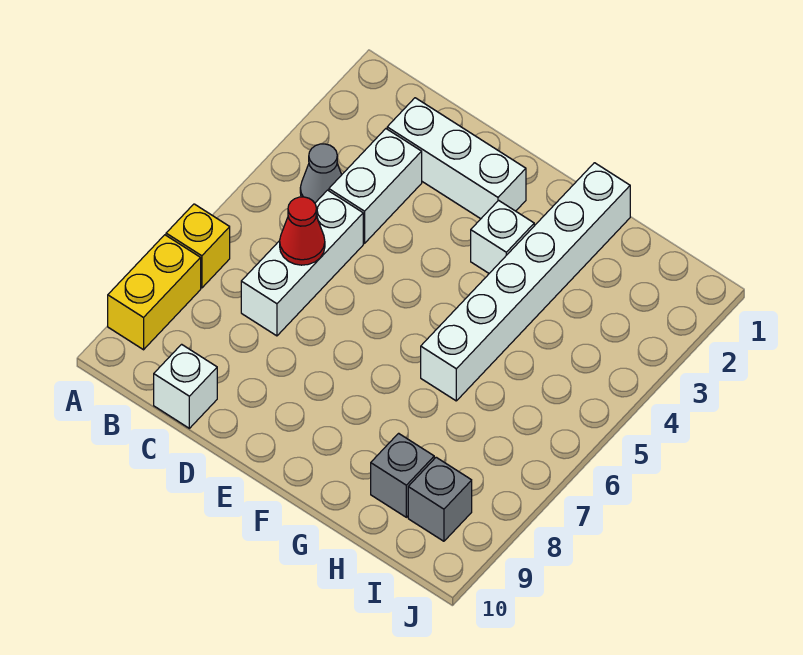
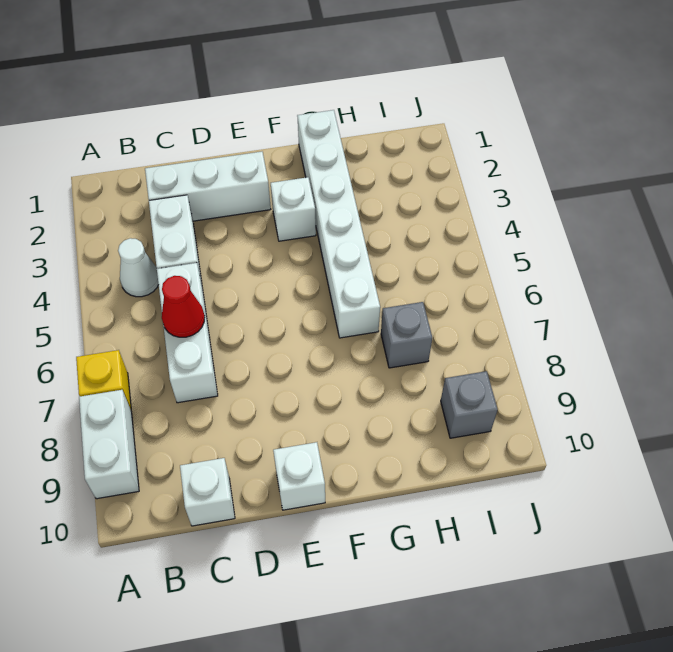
yellow 1x2 brick [108,235,201,350] -> white 1x2 brick [79,390,139,499]
grey 1x1 cone [300,144,342,203] -> white 1x1 cone [118,238,159,297]
none -> white 1x1 brick [273,442,325,510]
grey 1x1 brick [371,433,434,517] -> grey 1x1 brick moved to [381,302,432,368]

